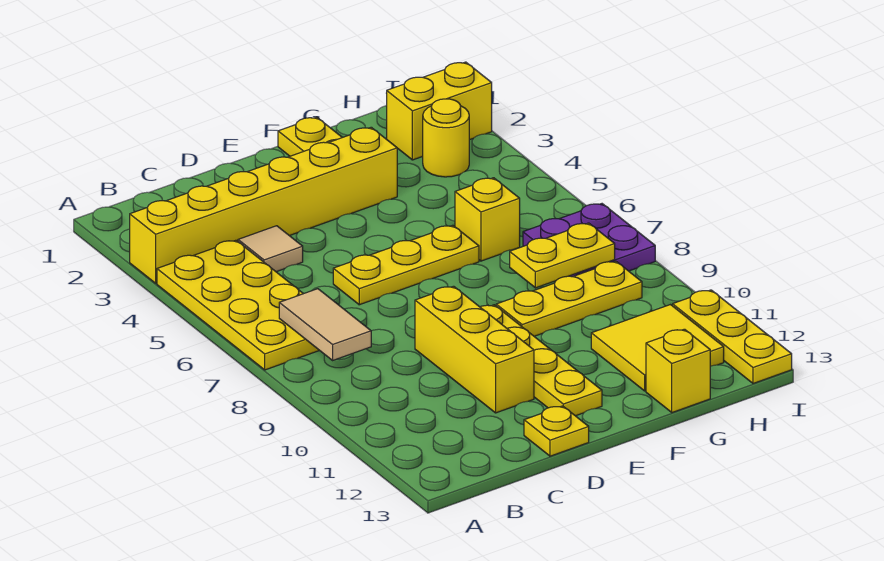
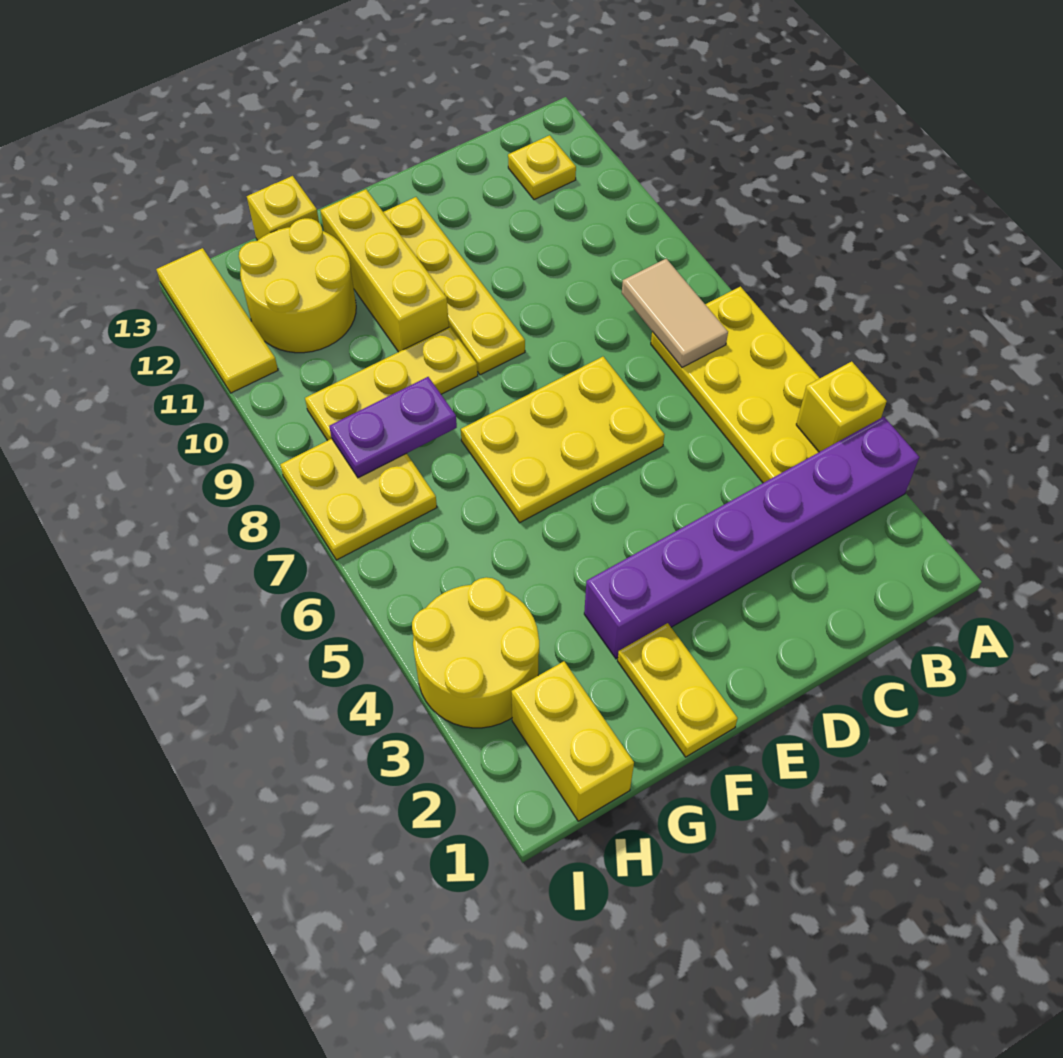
yellow 1x6 brick [130,127,397,283] -> purple 1x6 brick [584,417,919,659]
tan 1x1 tile [238,226,303,272] -> none
yellow 1x3 plate [333,225,479,305] -> yellow 2x3 plate [461,357,665,523]
yellow 1x3 brick [415,286,534,413] -> yellow 1x3 brick moved to [321,189,449,352]
yellow 1x1 plate [524,406,589,456] -> yellow 1x1 plate moved to [508,135,576,200]
yellow 1x1 brick [455,178,520,261] -> yellow 1x1 brick moved to [796,361,887,452]
yellow 1x2 plate [510,223,615,288] -> purple 1x2 plate [329,377,457,478]
yellow 2x2 tile [591,305,724,391] -> yellow 2x2 round brick [239,218,356,353]
yellow 1x2 brick [387,62,492,160] -> yellow 1x2 brick turned to [511,661,634,821]
yellow 1x1 round brick [423,99,469,177] -> yellow 2x2 round brick [412,577,539,728]
purple 2x2 plate [523,204,655,277] -> yellow 2x2 plate [280,439,437,560]
yellow 1x3 plate [673,290,792,383] -> yellow 1x3 tile [156,248,278,393]

